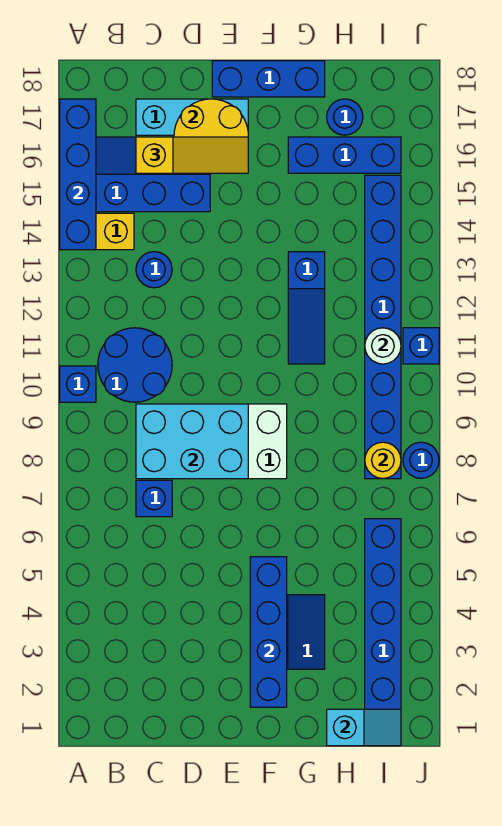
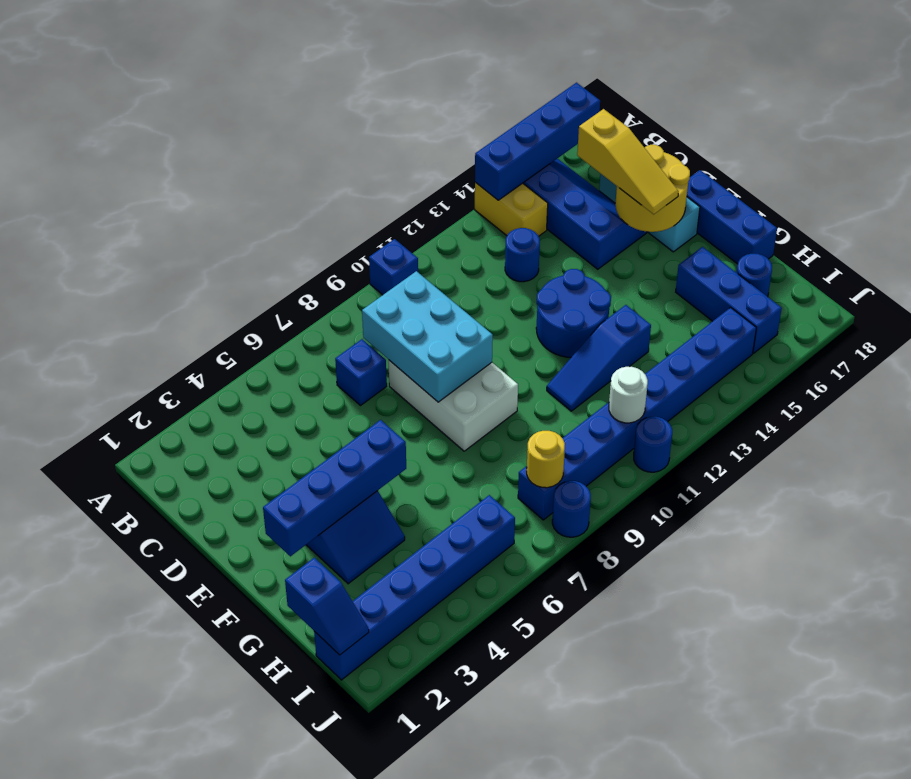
blue 2x2 round brick [98,328,172,402] -> blue 2x2 round brick moved to [536,269,611,358]
cyan 1x2 slope [327,709,401,746] -> blue 1x2 slope [285,558,369,655]
blue 1x1 brick [403,328,439,364] -> blue 1x1 round brick [634,417,672,472]

